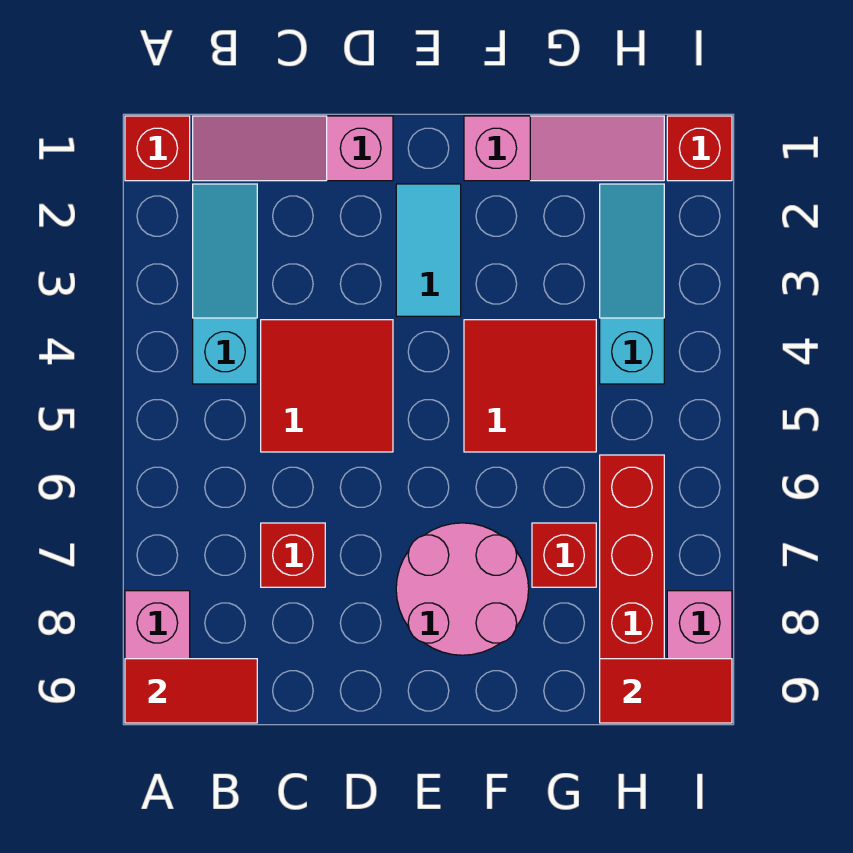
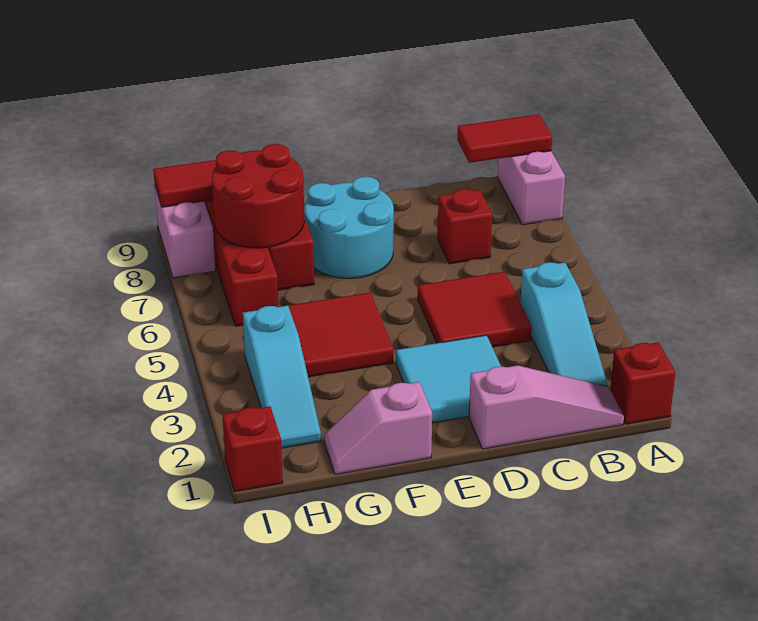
cyan 1x2 tile [396,184,461,316] -> cyan 2x2 tile [396,335,501,423]
pink 2x2 round brick [396,523,529,655] -> cyan 2x2 round brick [304,177,394,278]
pink 1x3 slope [464,116,664,181] -> pink 1x2 slope [324,382,432,474]
none -> red 2x2 round brick [212,144,304,248]

